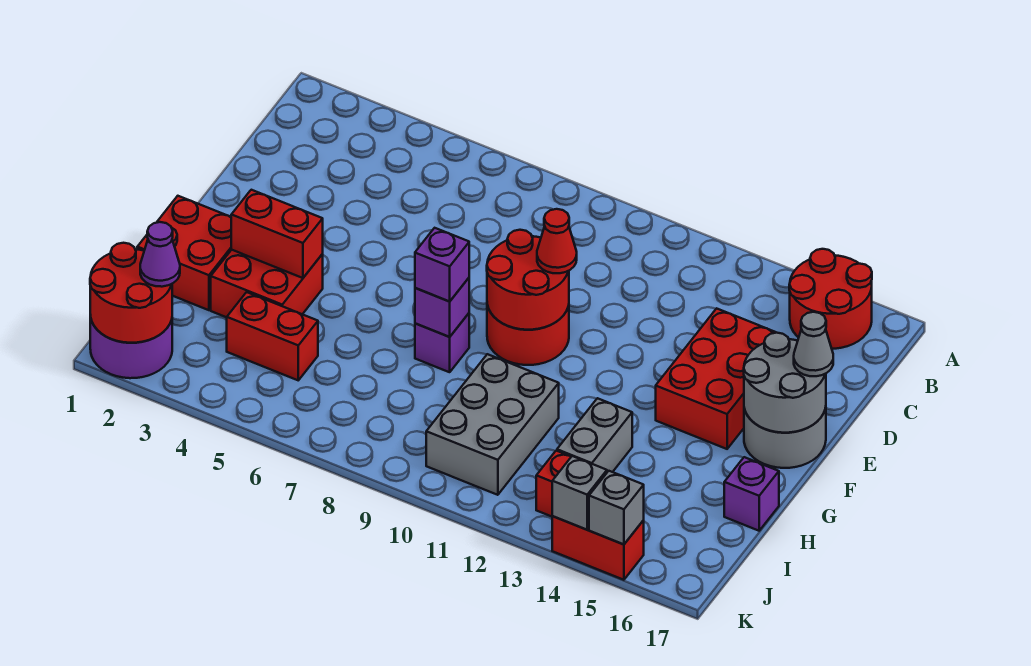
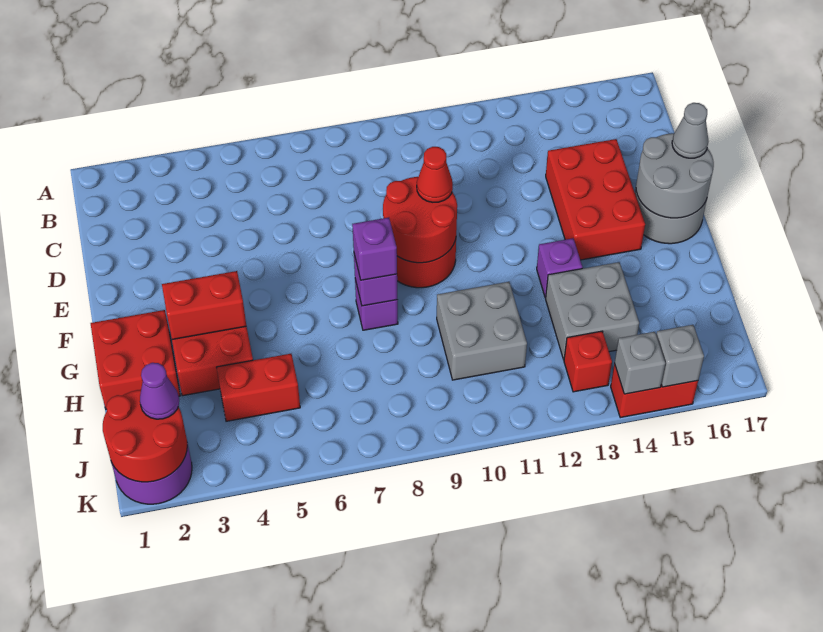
red 2x2 round brick [789,249,872,349] -> none
grey 2x3 brick [426,354,559,495] -> grey 2x2 brick [437,282,527,380]
grey 1x2 brick [557,398,632,472] -> grey 2x2 brick [546,262,639,360]
purple 1x1 brick [724,457,779,531] -> purple 1x1 brick moved to [537,238,583,298]

